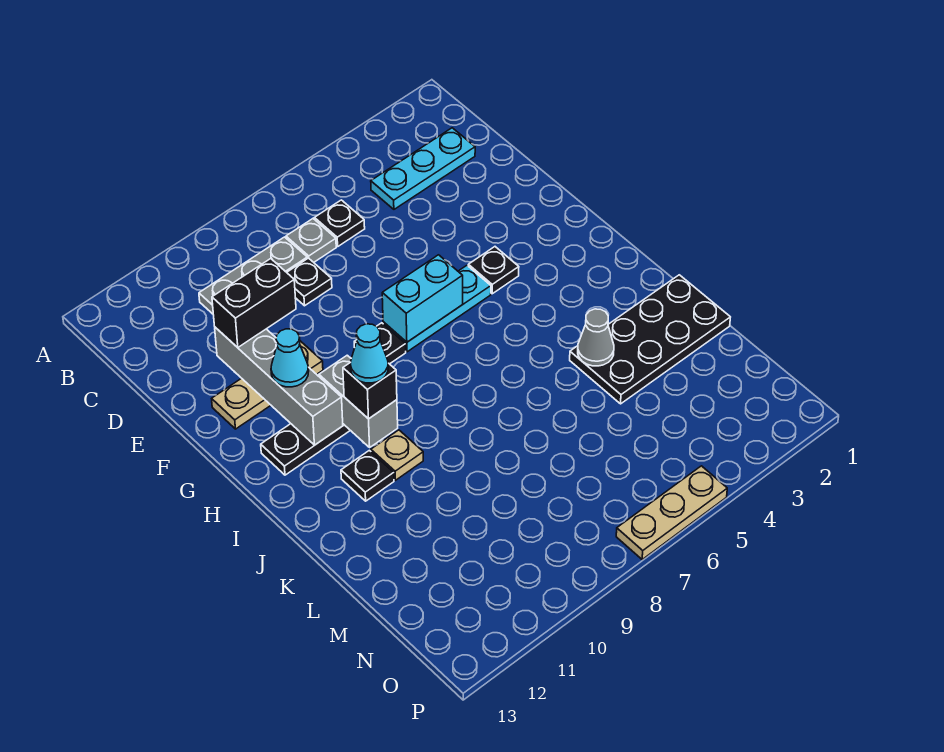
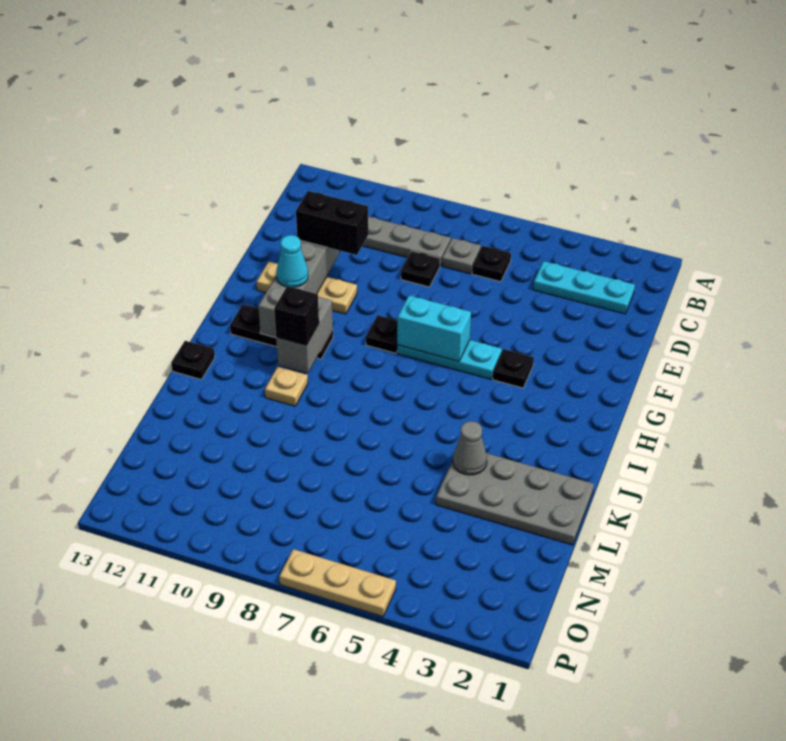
cyan 1x1 cone [350,324,388,383] -> none
black 1x1 plate [341,450,394,501] -> black 1x1 plate moved to [171,341,215,380]
black 2x4 plate [570,275,730,404] -> grey 2x4 plate [436,453,594,545]

